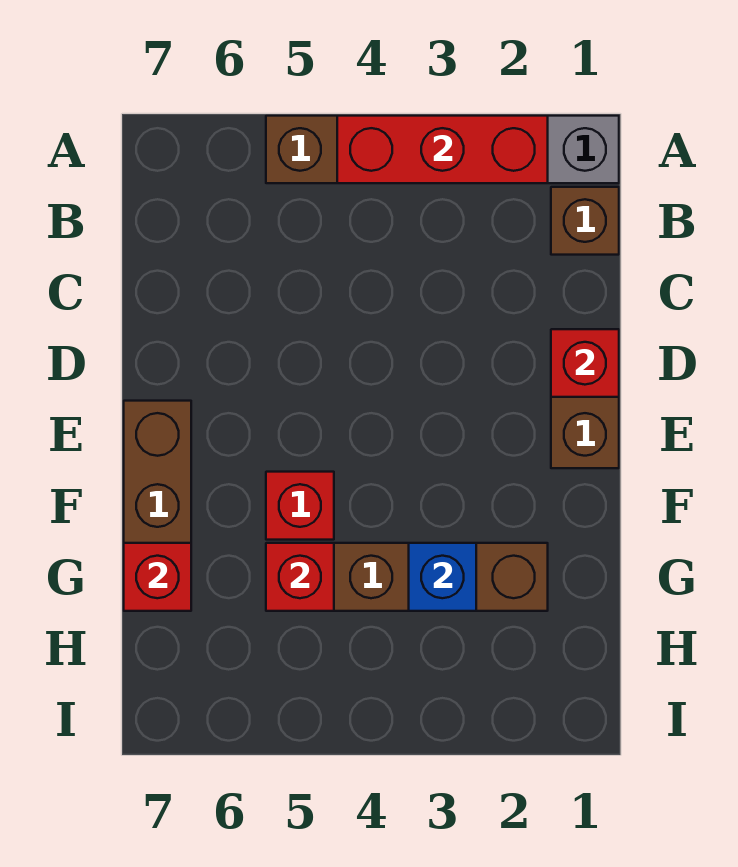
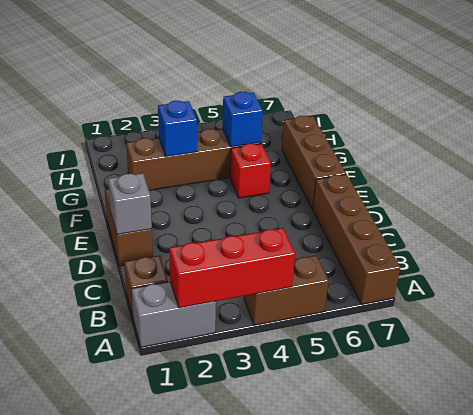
none -> brown 1x4 brick [313,174,400,305]
red 1x1 brick [551,329,619,397] -> grey 1x1 brick [108,173,152,234]
red 1x1 brick [266,543,334,611] -> blue 1x1 brick [222,92,263,147]
red 1x1 brick [124,543,191,611] -> none

